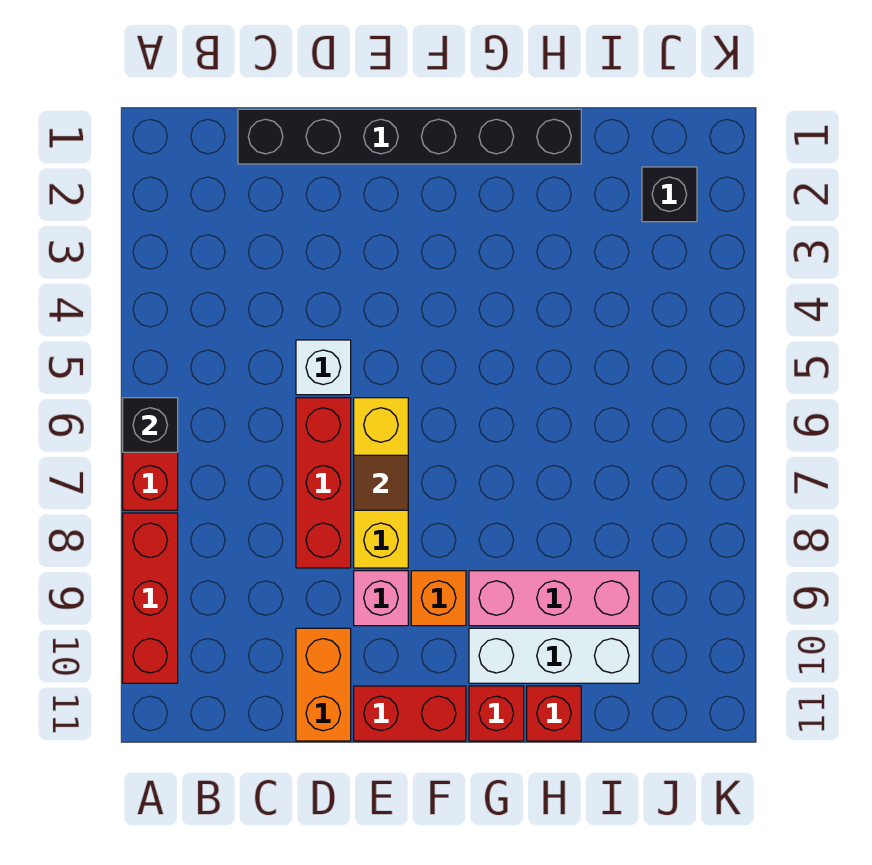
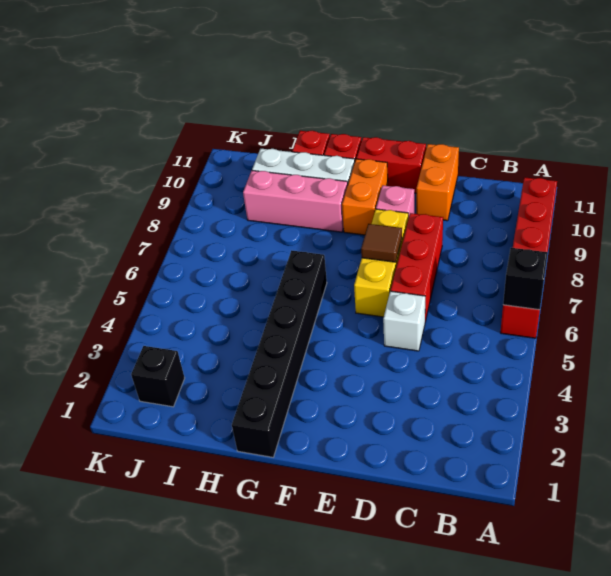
black 1x6 brick [238,109,581,164] -> black 1x6 brick turned to [232,250,327,457]
orange 1x1 brick [411,571,466,626] -> orange 1x2 brick [342,159,388,235]

